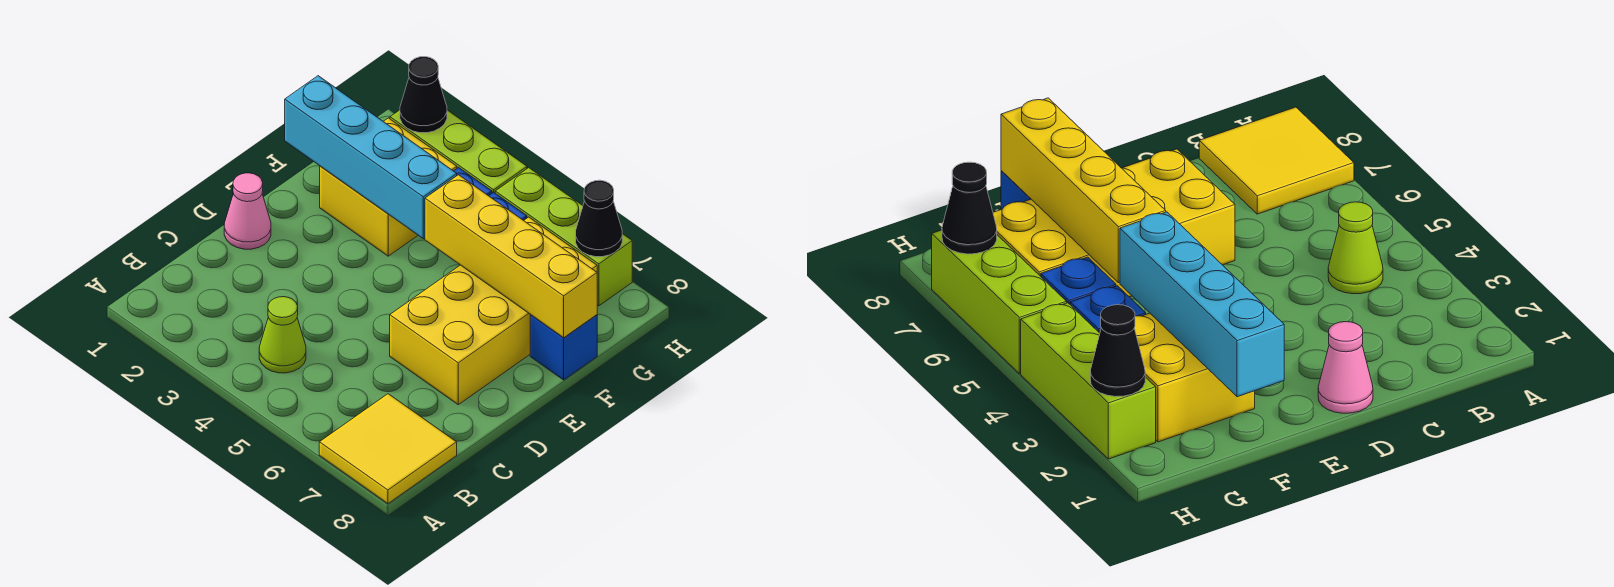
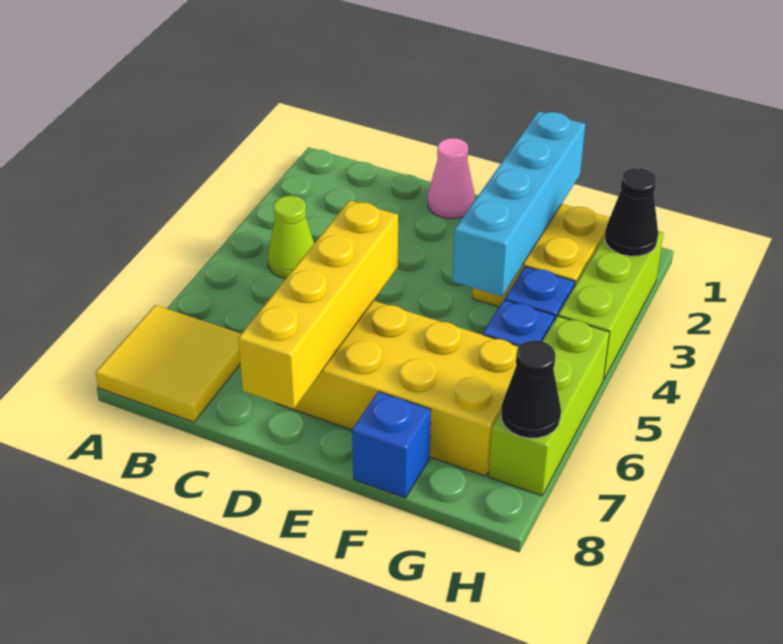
yellow 1x4 brick [425,175,597,338] -> yellow 1x4 brick moved to [238,200,398,409]

